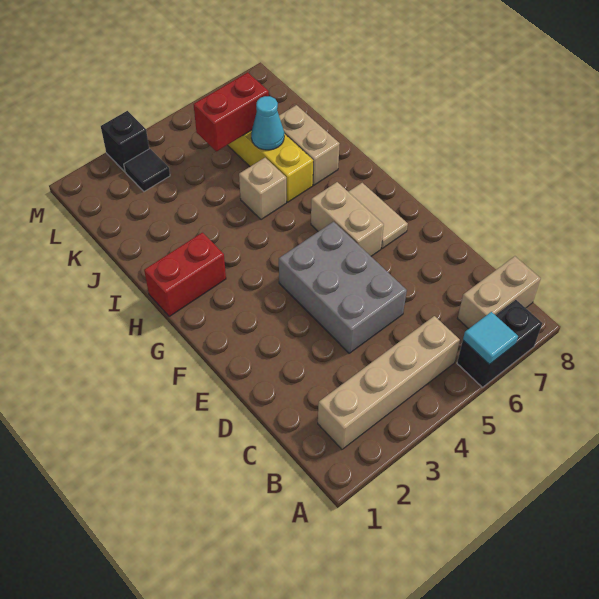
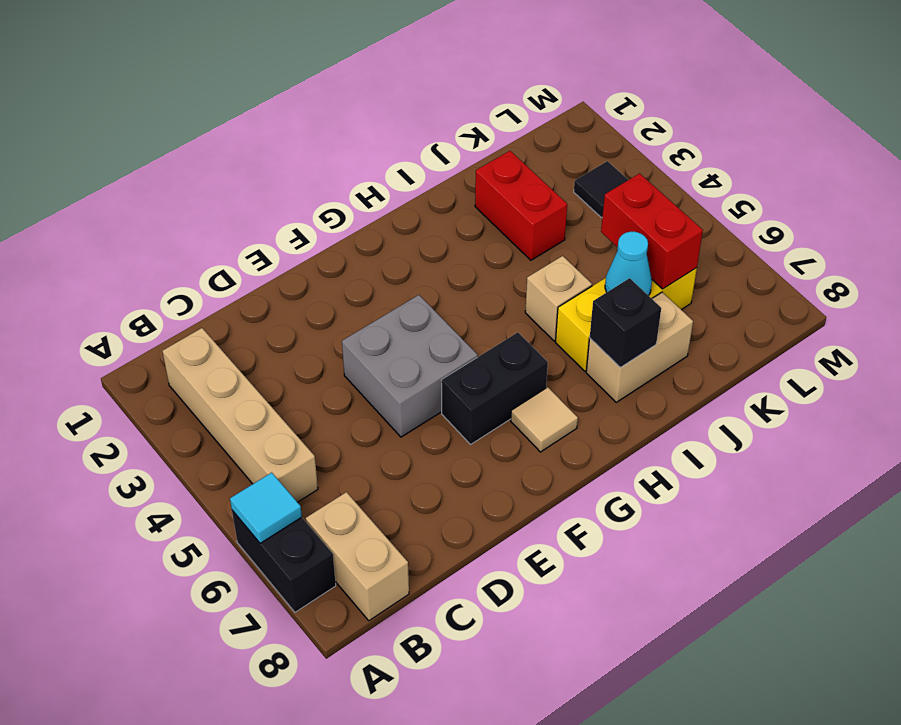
grey 2x3 brick [279,222,407,353] -> grey 2x2 brick [342,295,478,437]
tan 1x2 brick [311,182,384,256] -> black 1x2 brick [441,332,548,444]
tan 1x2 tile [348,183,408,249] -> tan 1x1 tile [511,387,578,452]
red 1x2 brick [144,233,226,316] -> red 1x2 brick moved to [475,151,567,260]
black 1x1 brick [101,111,149,171] -> black 1x1 brick moved to [590,278,661,367]

